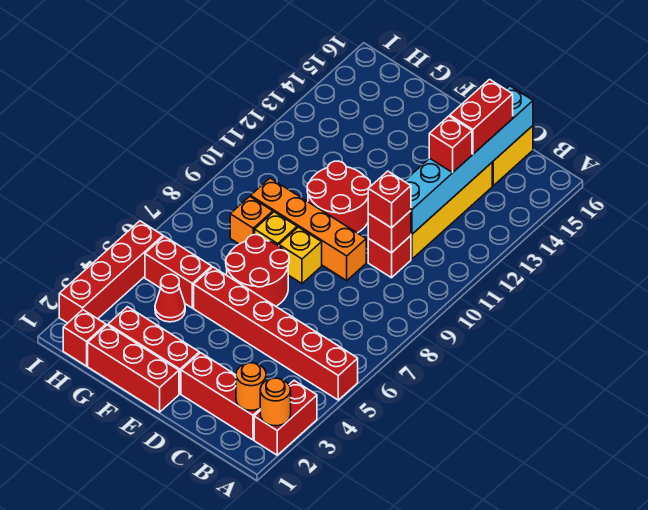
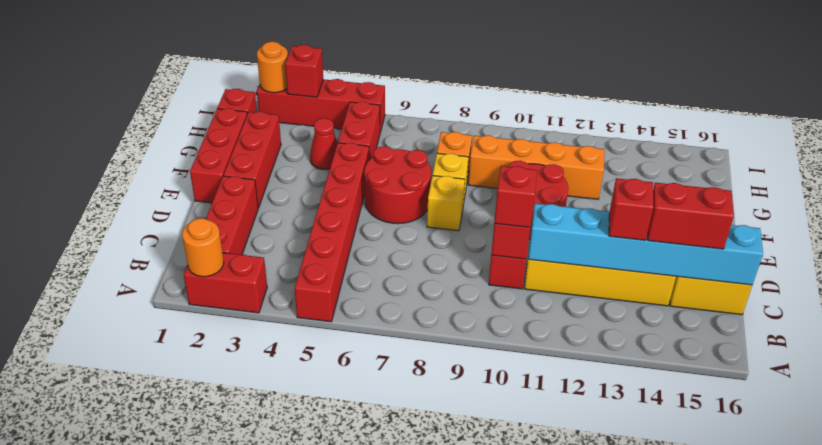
orange 1x1 round brick [236,363,266,410] -> orange 1x1 round brick moved to [257,42,288,93]
orange 1x4 brick [251,178,366,281] -> orange 1x4 brick turned to [468,135,605,199]
none -> red 1x1 brick [285,45,323,97]

